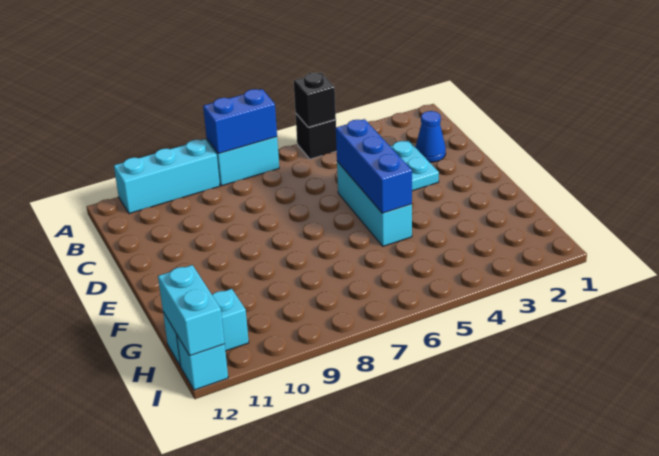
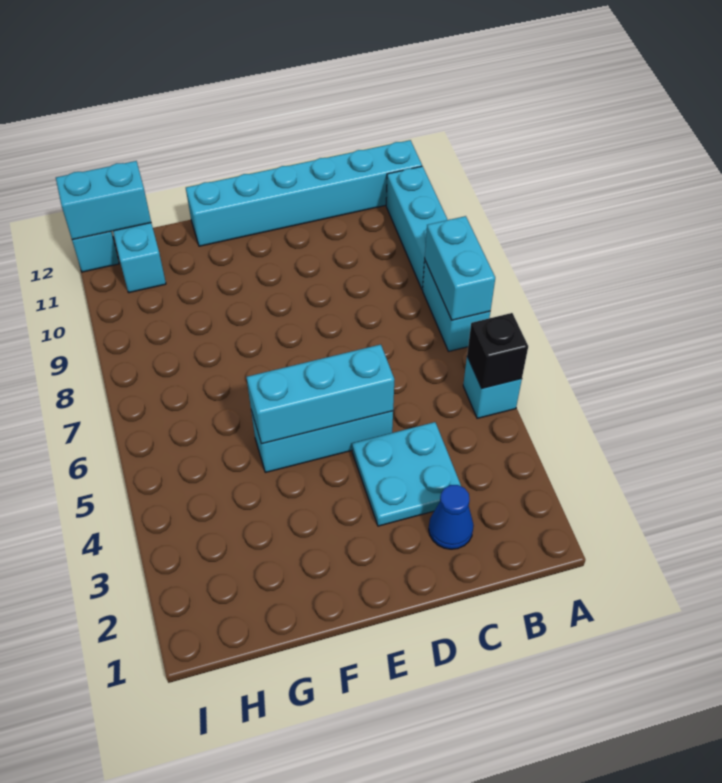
black 1x1 brick [295,113,337,159] -> cyan 1x1 brick [463,357,522,418]
blue 1x2 brick [203,89,277,154] -> cyan 1x2 brick [425,216,495,320]
none -> cyan 1x6 brick [186,140,422,246]
blue 1x3 brick [336,119,412,213] -> cyan 1x3 brick [246,345,394,444]

